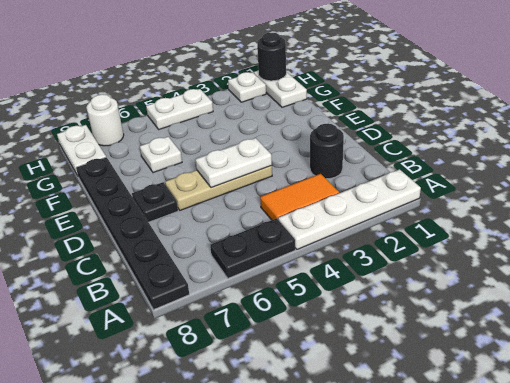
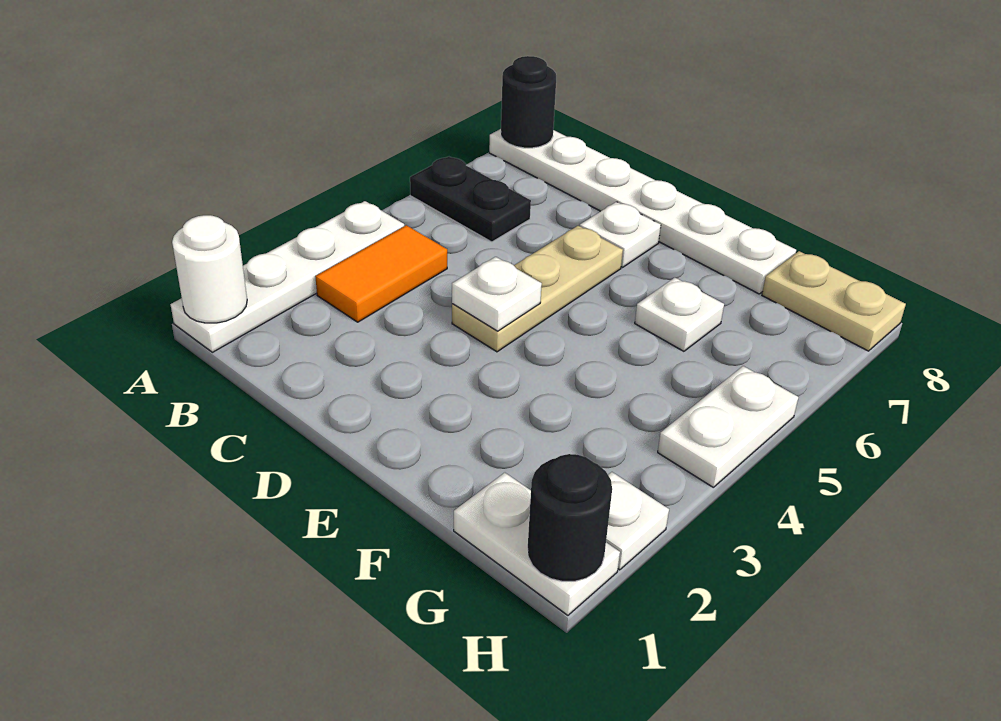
black 1x2 plate [210,218,295,278] -> black 1x2 plate turned to [410,157,531,242]
black 1x6 plate [76,157,189,310] -> white 1x6 plate [489,129,796,294]
black 1x1 round brick [310,124,344,179] -> black 1x1 round brick moved to [501,56,556,148]
white 1x2 plate [195,138,272,188] -> white 1x1 plate [452,257,542,331]
black 1x1 plate [132,182,178,222] -> white 1x1 plate [580,202,661,267]
white 1x2 plate [57,125,106,175] -> tan 1x2 plate [762,251,906,351]
white 1x1 round brick [86,94,124,146] -> white 1x1 round brick moved to [172,215,247,323]

